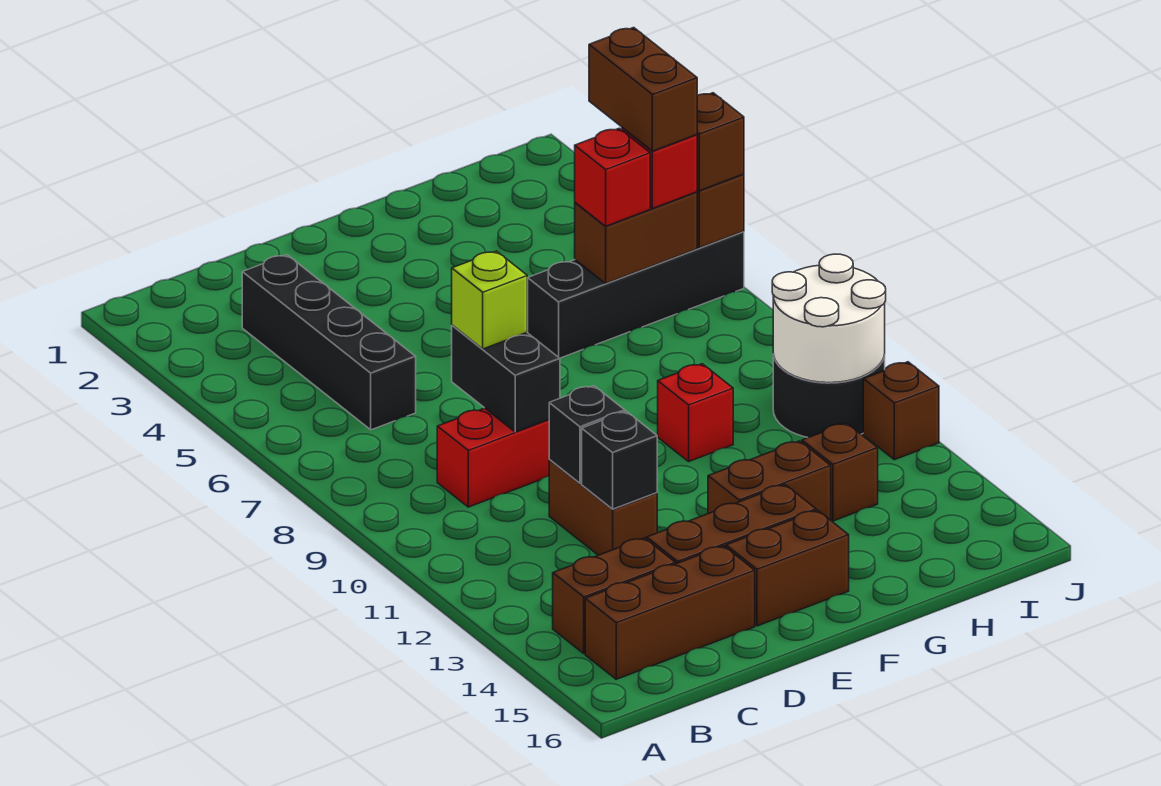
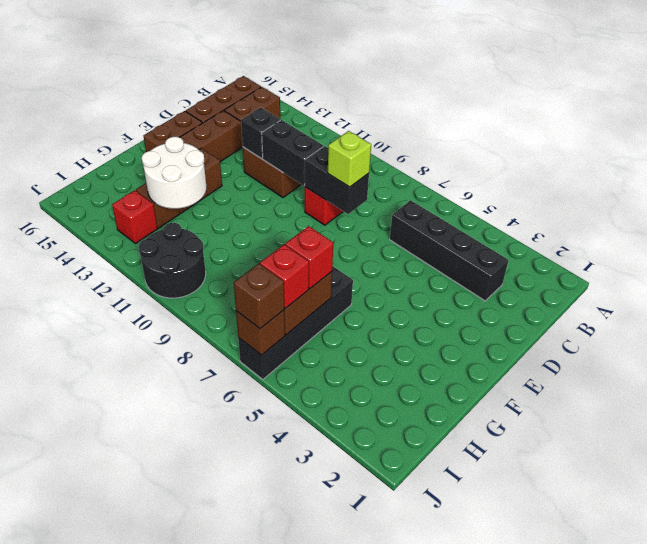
black 1x1 brick [549,386,625,484] -> black 1x2 brick [262,120,323,185]
red 1x1 brick [658,364,733,461] -> red 1x1 brick moved to [112,190,157,243]
brown 1x2 brick [589,28,697,151] -> none
white 2x2 round brick [772,254,886,383] -> white 2x2 round brick moved to [142,137,206,209]
brown 1x1 brick [863,362,939,460] -> none

